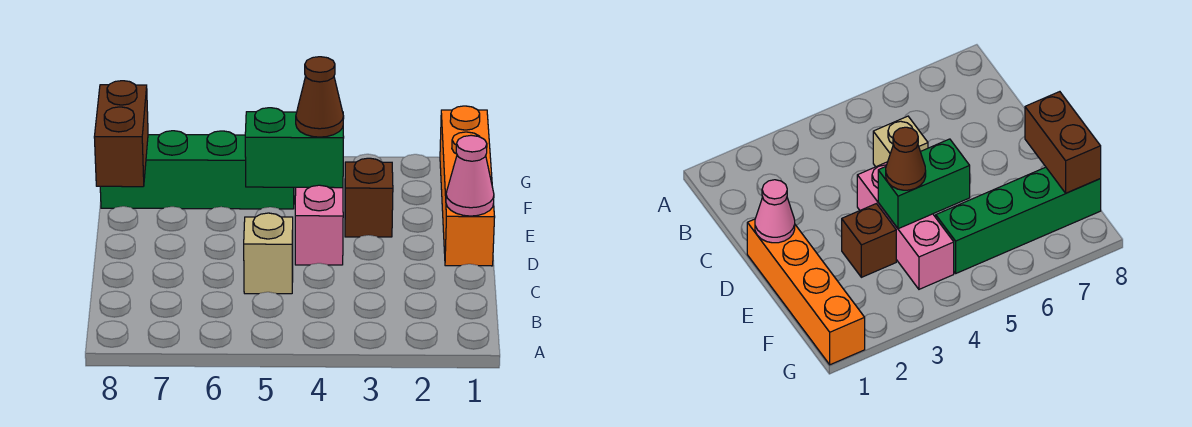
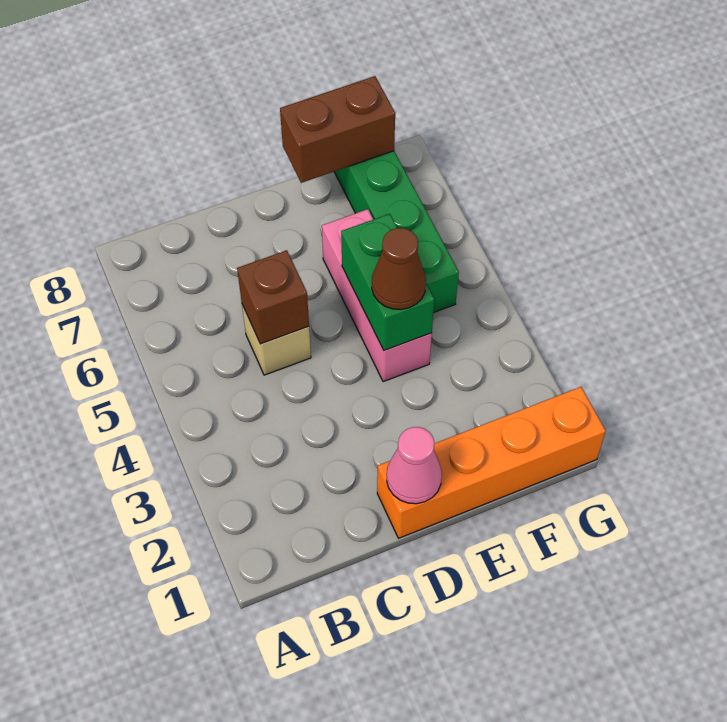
pink 1x3 brick [295,185,343,265] -> pink 1x3 brick turned to [322,209,432,382]
brown 1x1 brick [345,158,393,237] -> brown 1x1 brick moved to [237,250,309,344]

